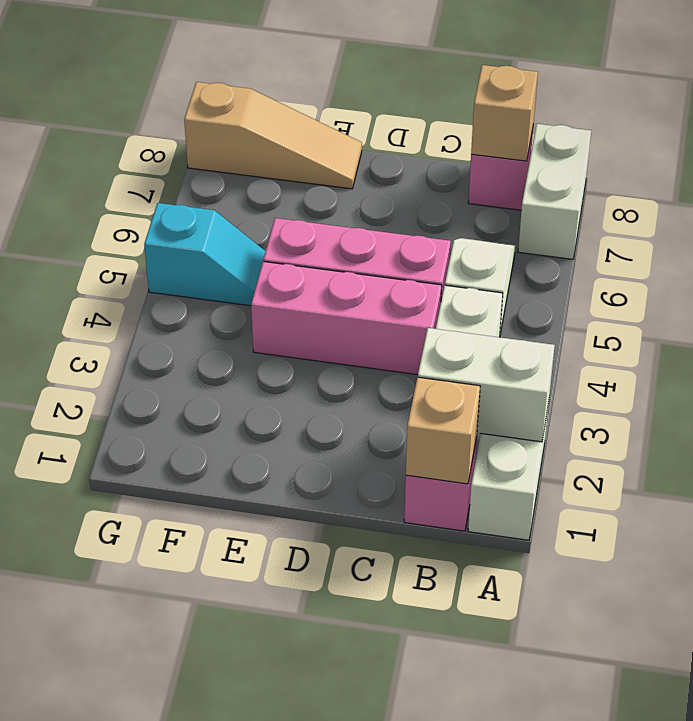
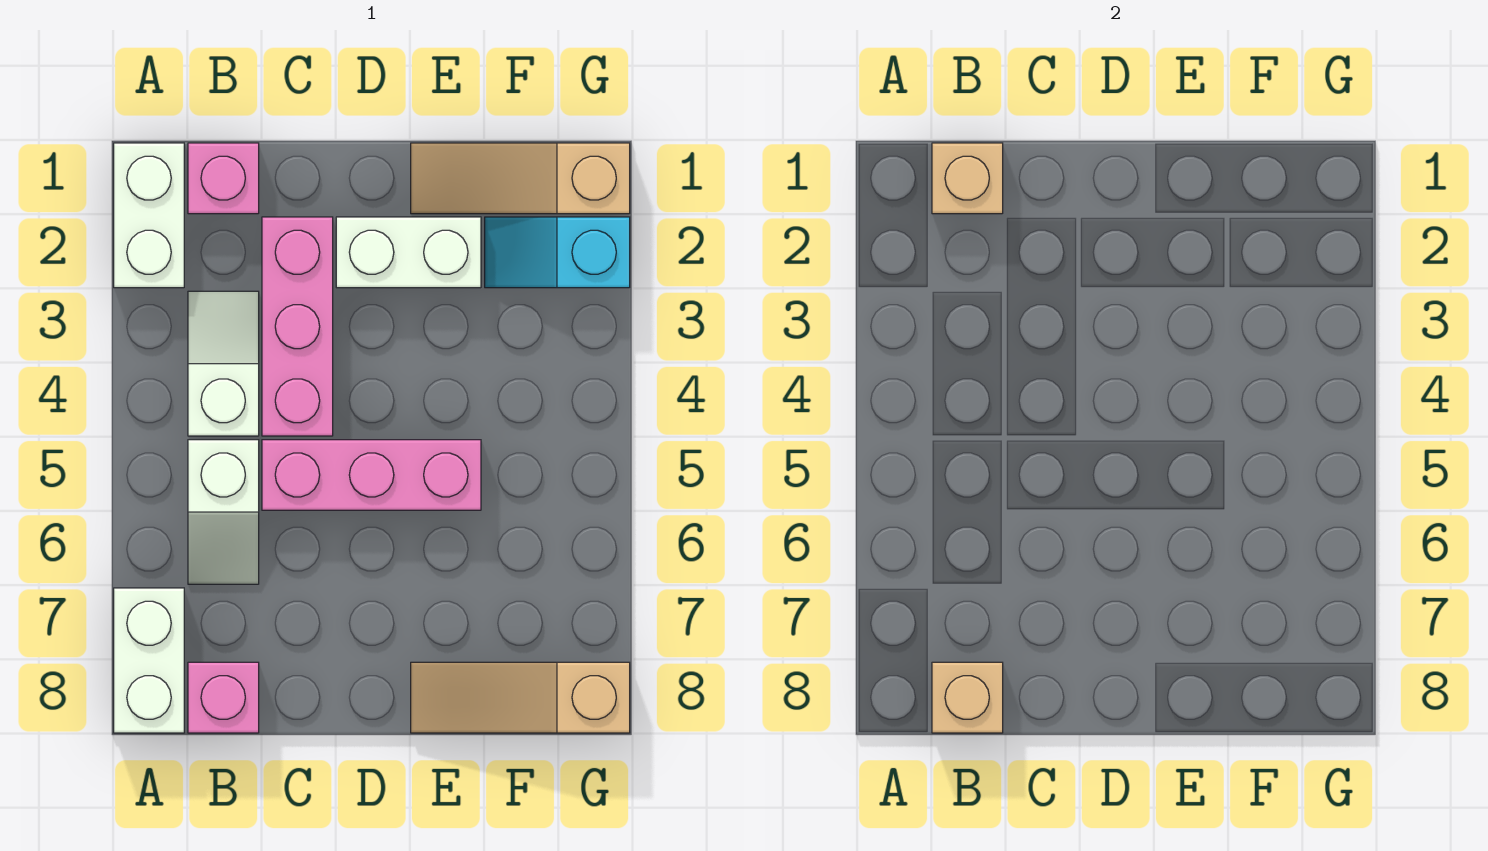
white 1x2 brick [418,328,555,442] -> white 1x2 brick moved to [336,217,481,288]
pink 1x3 brick [251,261,442,375] -> pink 1x3 brick turned to [262,217,333,436]
none -> tan 1x3 slope [411,143,630,214]
cyan 1x2 slope [144,203,266,306] -> cyan 1x2 slope moved to [485,217,630,288]

